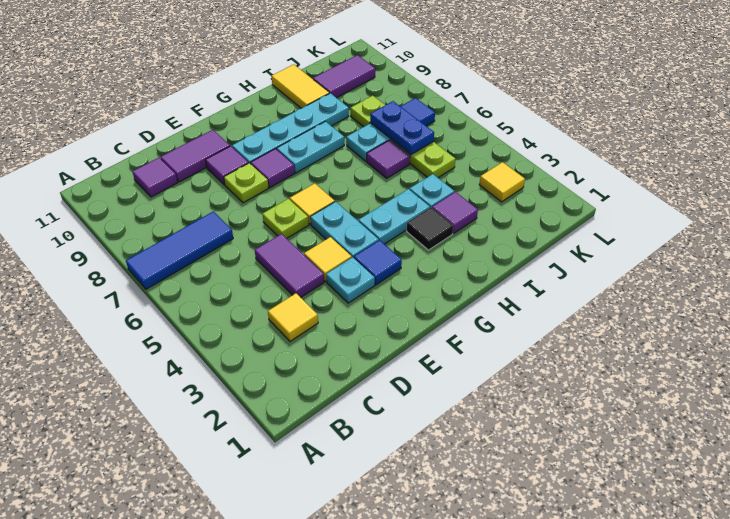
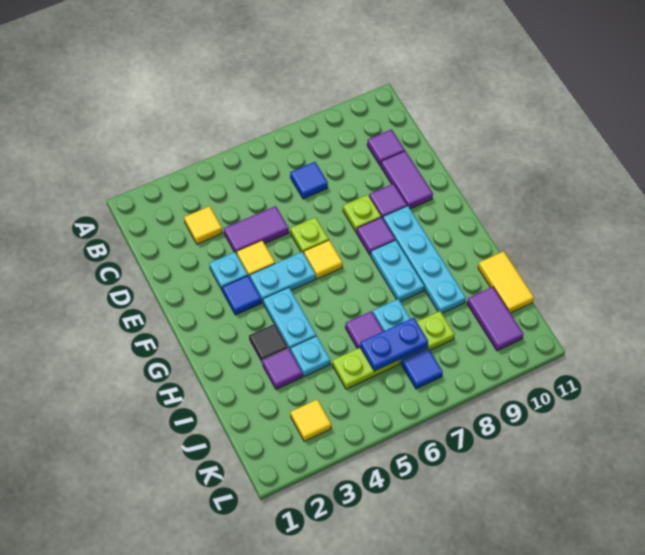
blue 1x3 tile [126,211,233,289] -> blue 1x1 tile [290,162,328,199]
yellow 1x2 tile [271,64,329,108] -> yellow 1x2 tile turned to [478,251,534,313]

